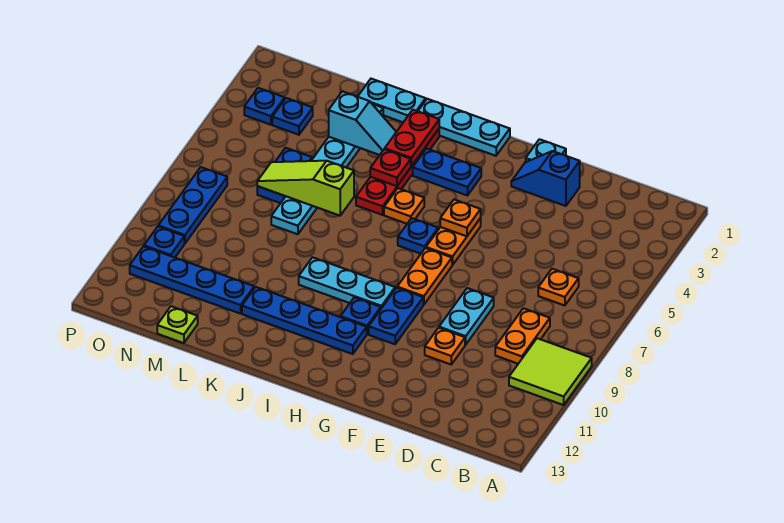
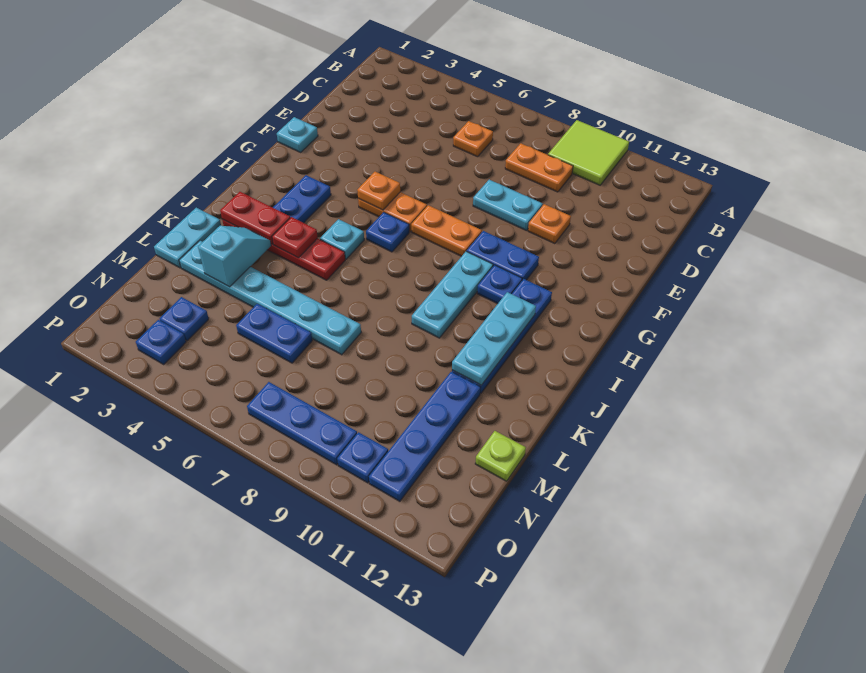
blue 1x2 slope [511,151,580,206] -> none
cyan 1x3 plate [418,99,510,156] -> cyan 1x3 plate moved to [452,292,536,385]
orange 1x1 plate [384,188,424,224] -> cyan 1x1 plate [320,219,364,259]
lime 1x3 slope [257,161,354,216] -> none

